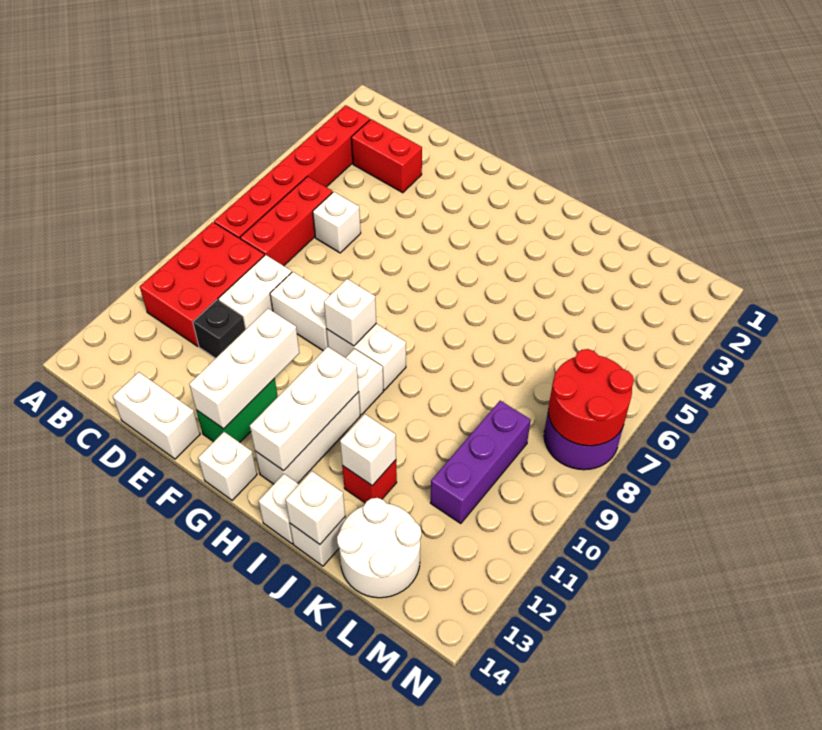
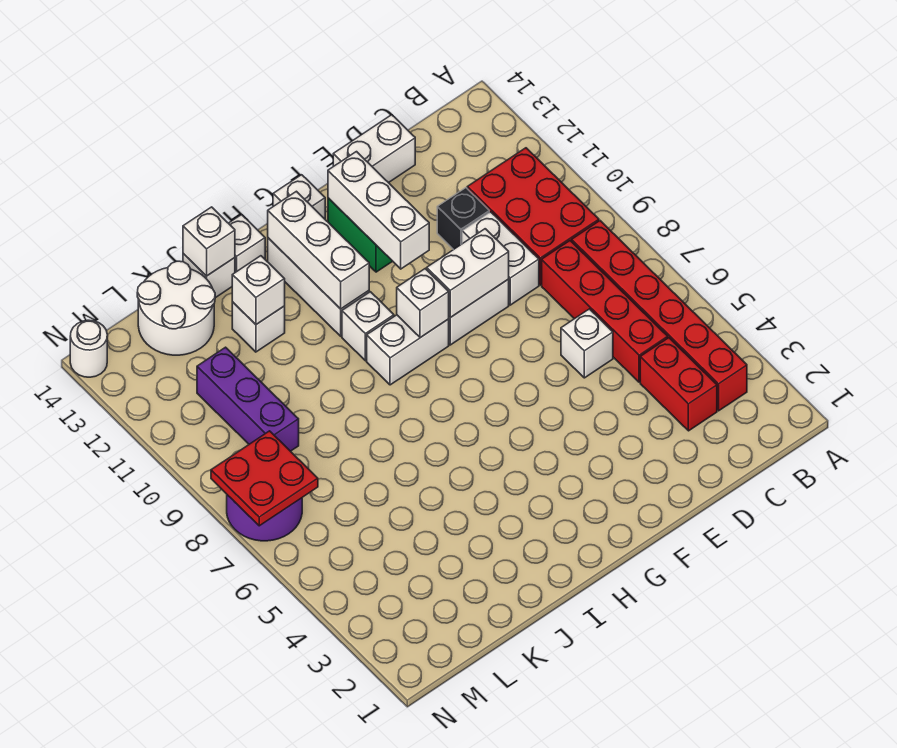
red 1x2 brick [351,119,422,193] -> red 1x2 brick turned to [640,338,717,431]
red 1x3 brick [240,176,333,266] -> red 1x4 brick [542,241,668,382]
none -> white 1x2 brick [427,229,509,318]
red 1x1 brick [342,460,397,503] -> white 1x1 brick [232,302,285,352]
red 2x2 round brick [548,349,634,446] -> red 2x2 plate [211,431,318,526]
none -> white 1x1 round brick [70,320,107,377]

